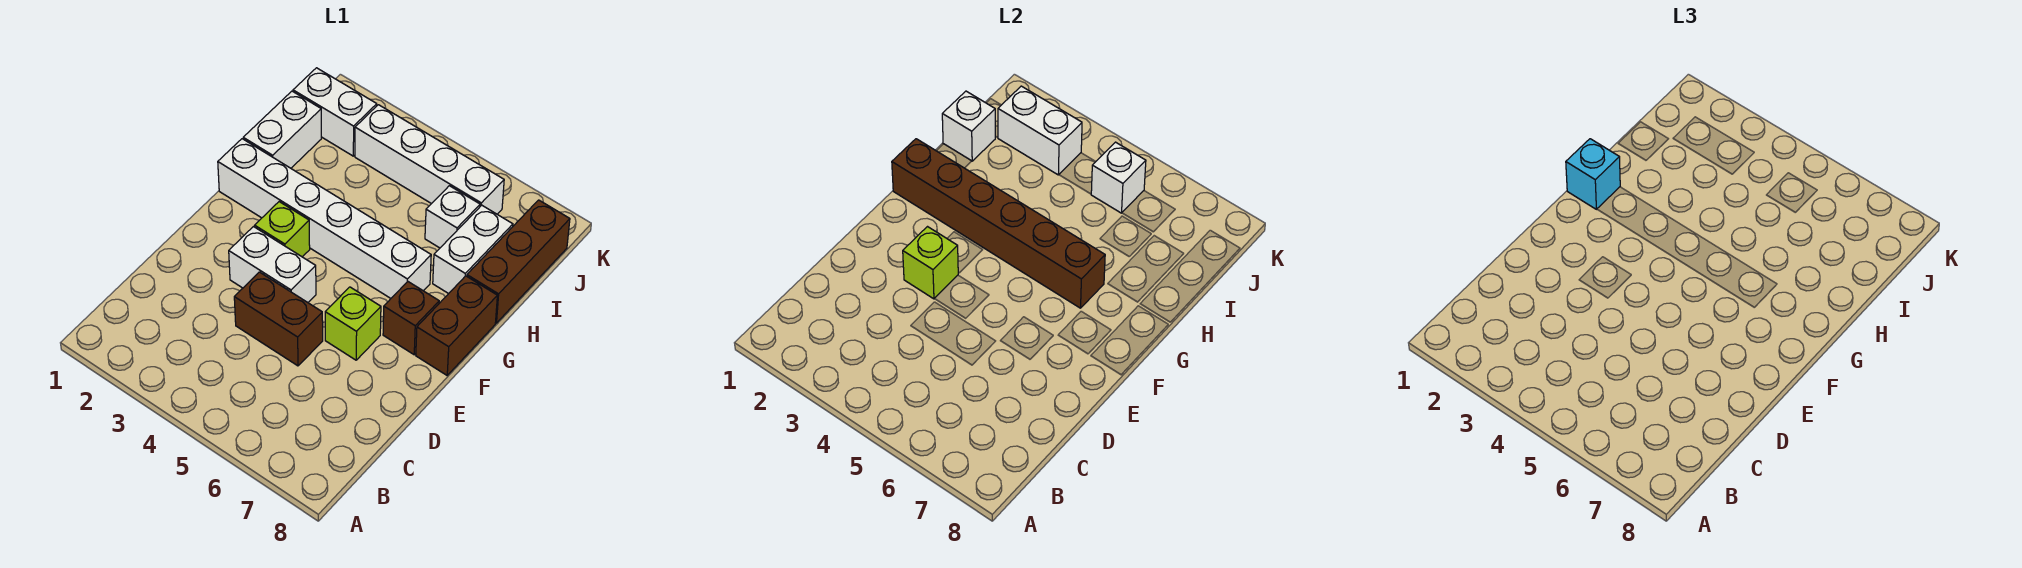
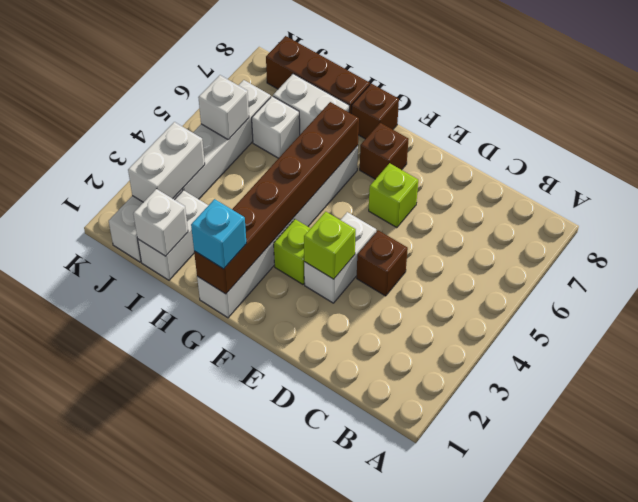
brown 1x2 brick [234,272,323,366] -> brown 1x1 brick [357,230,408,296]
brown 1x2 brick [416,276,497,375] -> brown 1x1 brick [351,84,399,139]
white 1x2 brick [243,91,321,168] -> white 1x2 brick turned to [138,190,208,280]

